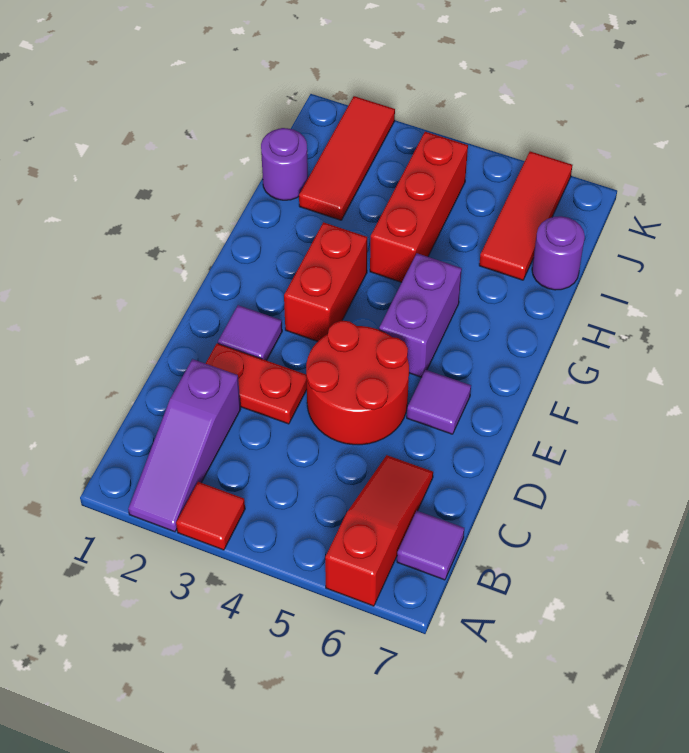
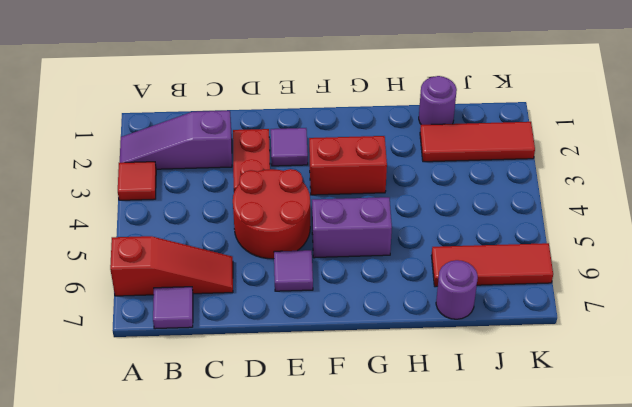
red 1x3 brick [370,132,468,282] -> none

